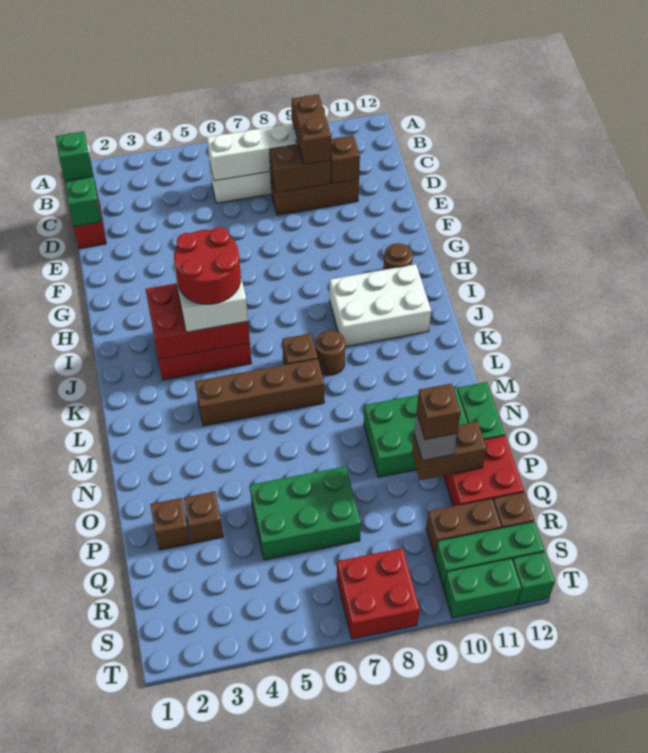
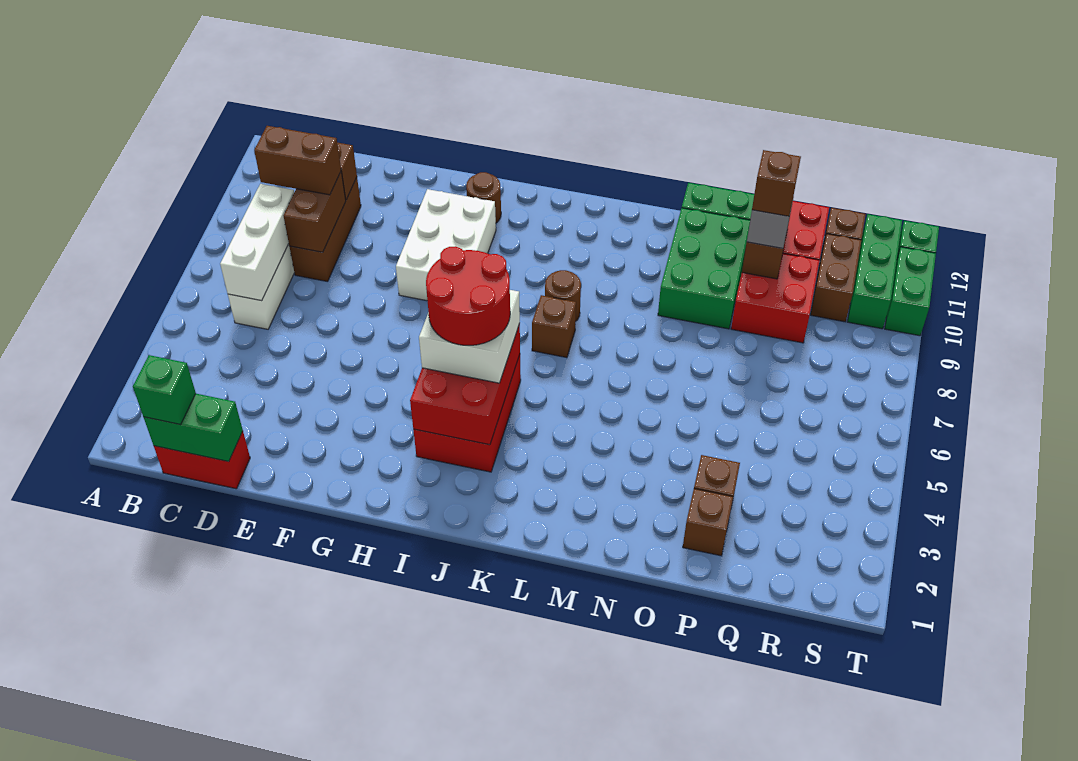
white 2x3 brick [330,264,431,347] -> white 2x3 brick moved to [396,189,496,301]
brown 1x4 brick [195,359,324,426] -> none
green 2x3 brick [250,466,361,560] -> none
red 2x2 brick [337,548,420,639] -> red 2x2 brick moved to [731,254,820,343]

